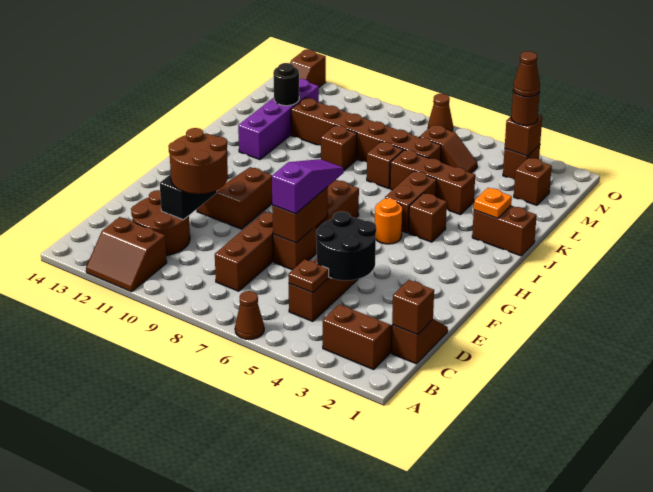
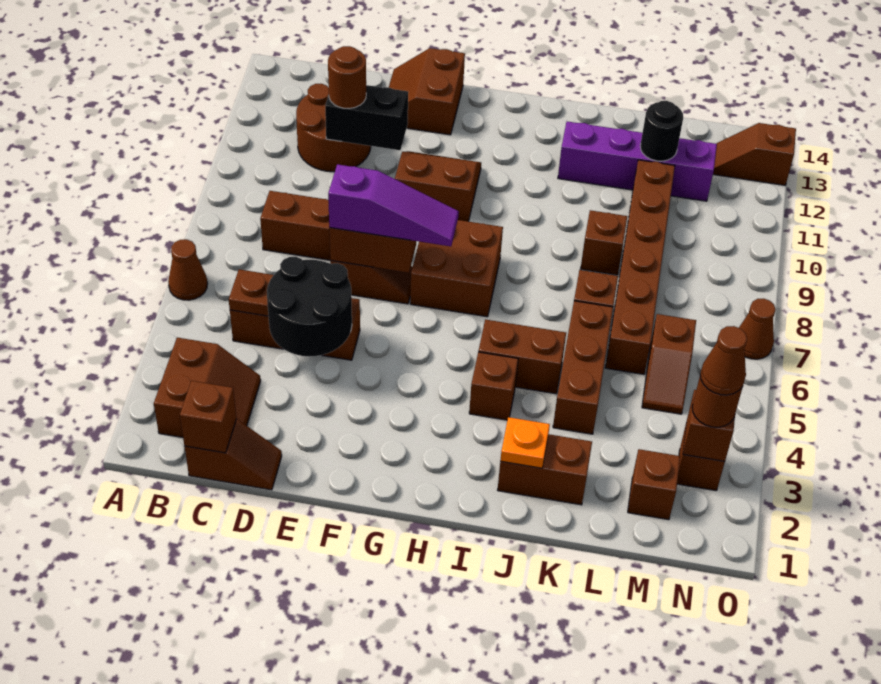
brown 2x2 slope [86,217,167,292] -> brown 2x2 slope moved to [389,48,465,135]
brown 2x2 round brick [168,128,228,194] -> brown 1x1 round brick [328,46,366,109]
orange 1x1 round brick [375,198,402,244] -> none
brown 1x2 brick [472,206,537,256] -> brown 1x2 brick turned to [498,434,592,505]

